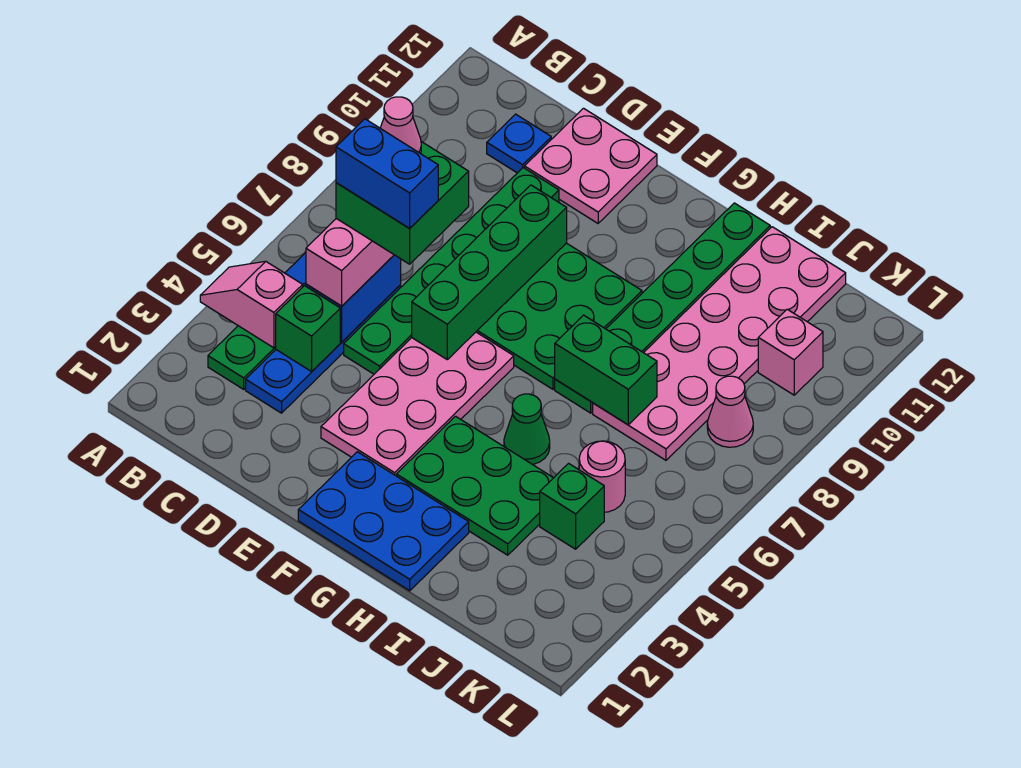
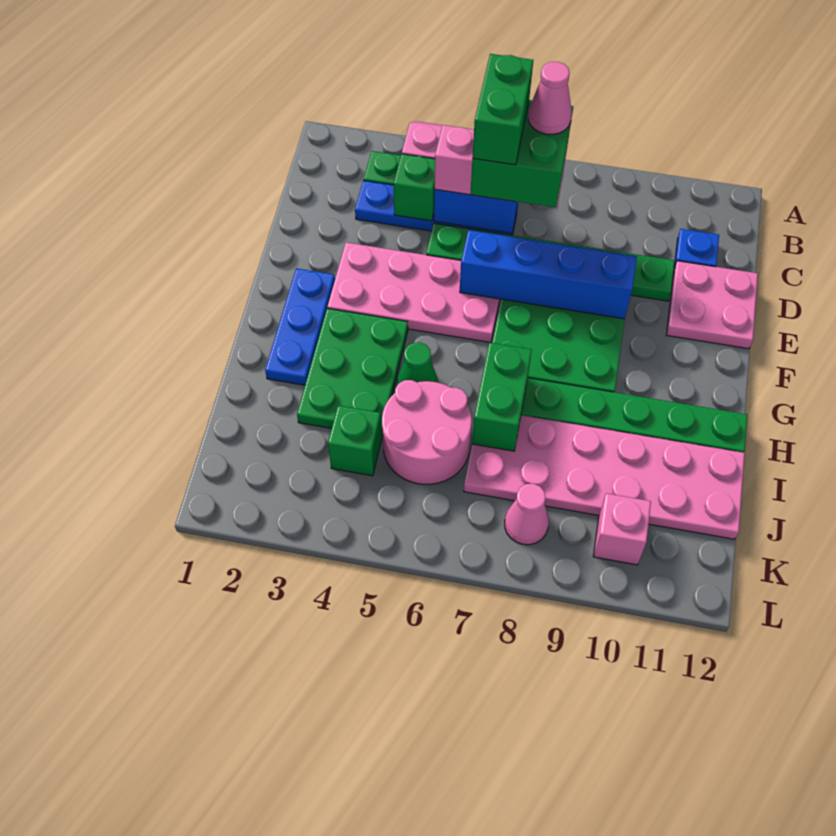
blue 1x2 brick [336,119,438,228] -> green 1x2 brick [473,54,533,165]
green 1x4 brick [412,185,567,359] -> blue 1x4 brick [460,230,637,319]
blue 2x3 plate [298,452,469,591] -> blue 1x3 plate [265,268,335,385]
pink 1x1 round brick [579,441,625,512] -> pink 2x2 round brick [382,380,472,484]

